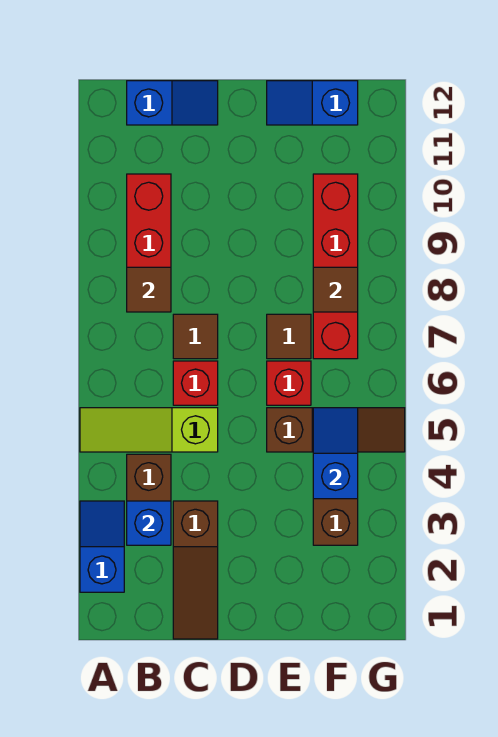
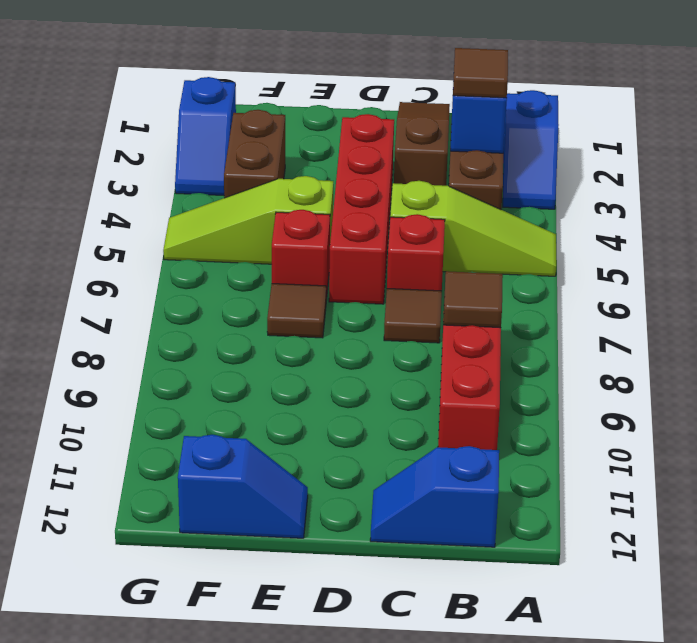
brown 1x3 slope [267,408,405,452] -> lime 1x3 slope [163,176,333,264]
blue 1x2 slope [313,408,358,499] -> blue 1x2 slope moved to [175,77,236,195]
red 1x4 brick [313,174,358,359] -> red 1x4 brick moved to [329,114,394,304]
brown 1x1 tile [313,267,358,312] -> brown 1x1 tile moved to [453,48,508,98]

